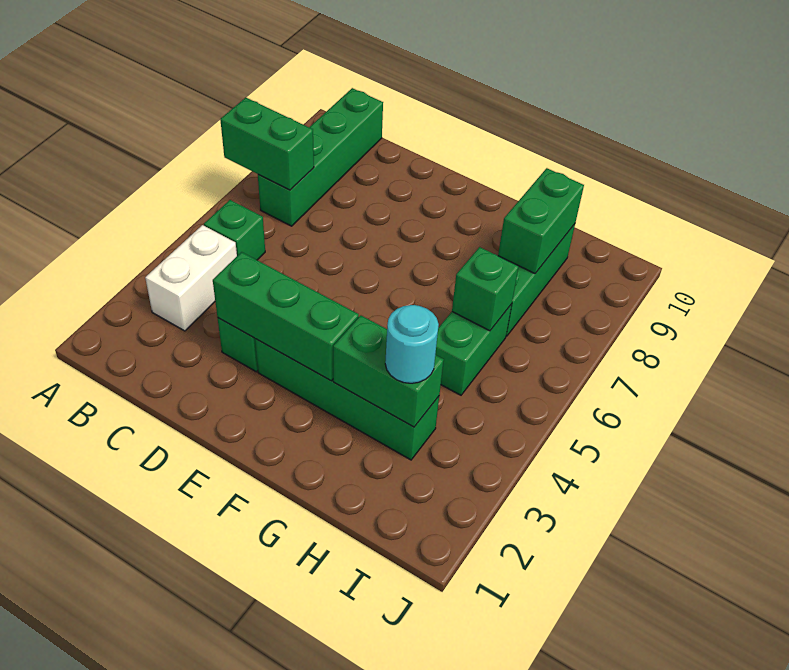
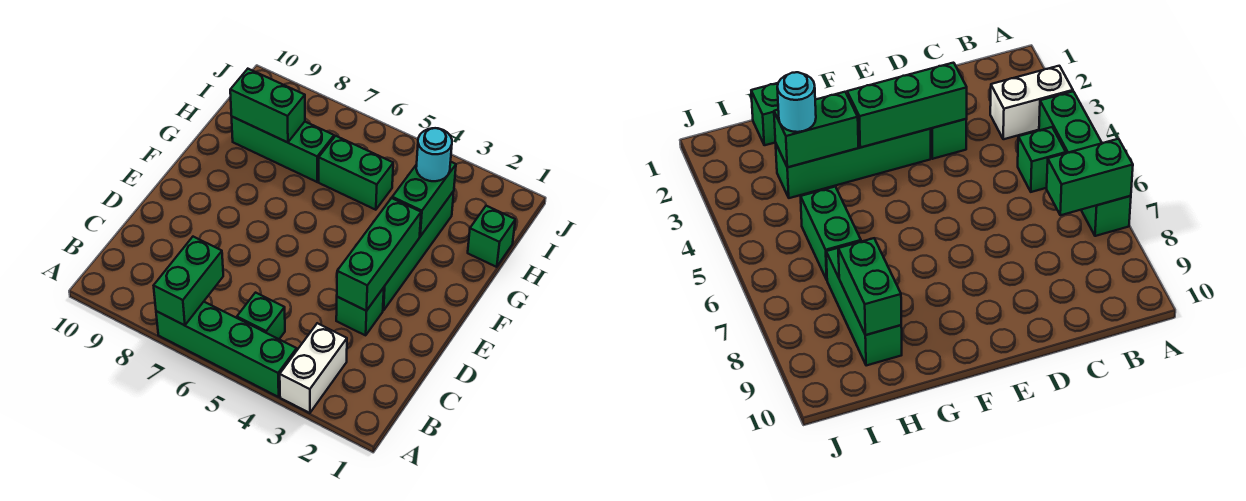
white 1x2 brick [145,225,237,331] -> white 1x2 brick turned to [280,323,347,413]
green 1x4 brick [258,88,383,226] -> green 1x4 brick moved to [156,302,297,397]
green 1x1 brick [452,247,519,331] -> green 1x1 brick moved to [468,206,515,267]

